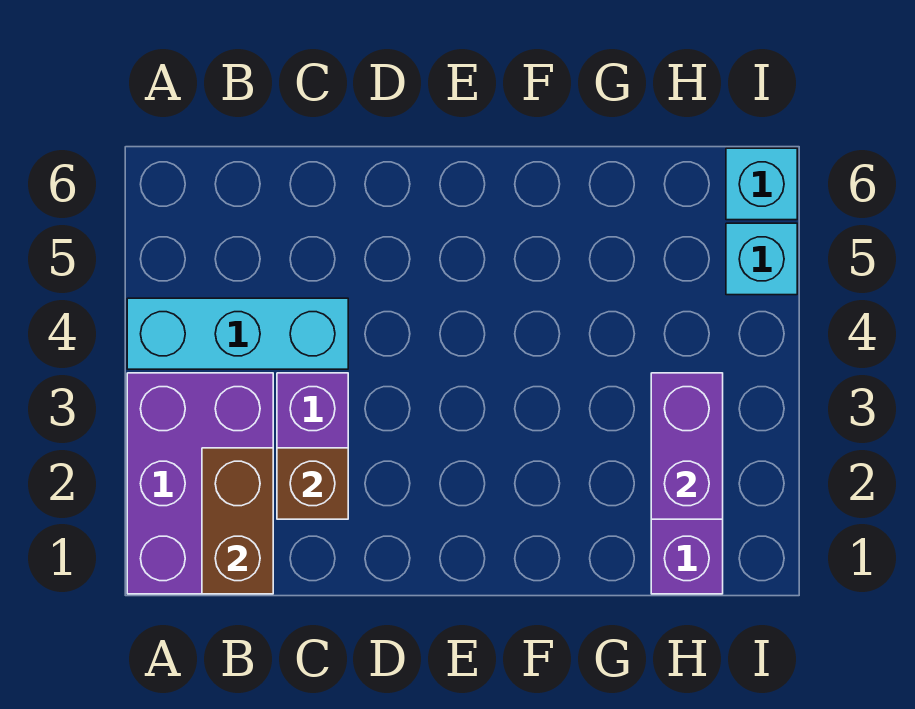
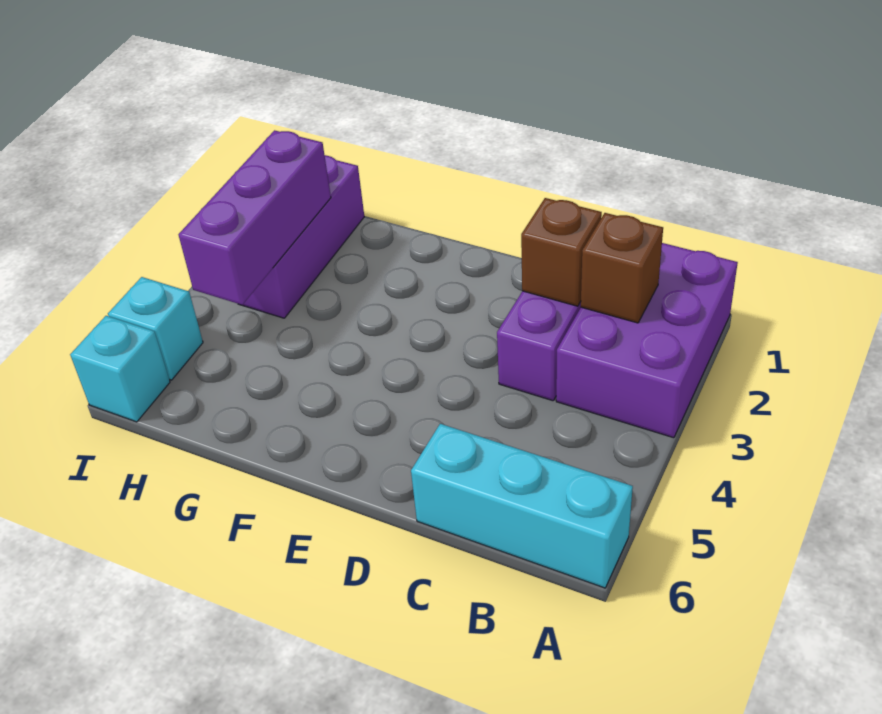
cyan 1x3 brick [127,298,348,369] -> cyan 1x3 brick moved to [411,424,633,588]
brown 1x2 brick [202,448,273,594] -> brown 1x1 brick [581,213,663,323]
purple 1x2 brick [651,373,723,519] -> purple 1x3 brick [179,130,331,305]

